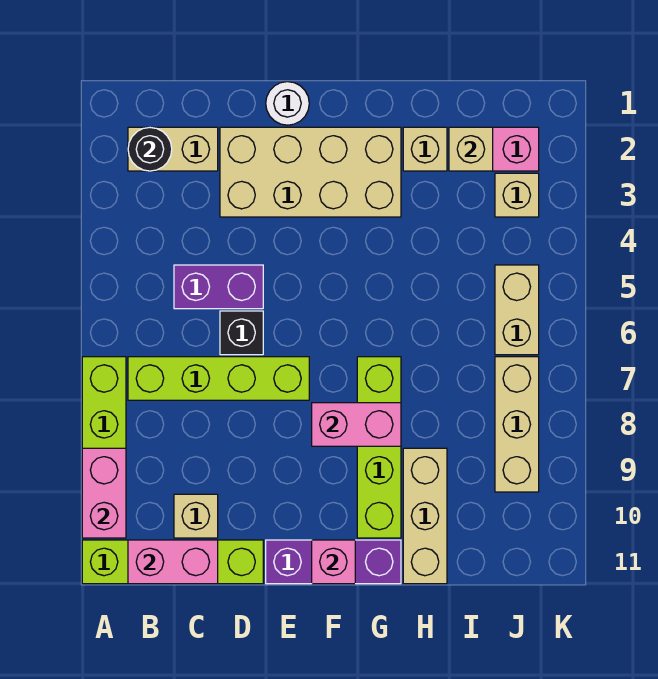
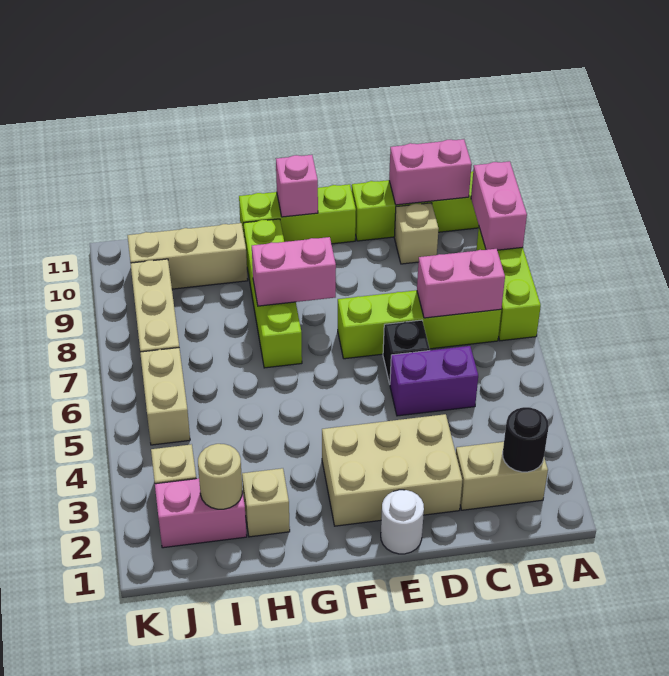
none -> pink 1x2 brick [417,249,505,318]
tan 2x4 brick [220,127,401,217] -> tan 2x3 brick [322,414,462,526]
purple 1x3 brick [266,540,401,584] -> lime 1x3 brick [239,184,356,244]
tan 1x3 brick [403,448,447,584] -> tan 1x3 brick turned to [127,223,248,289]
tan 1x1 brick [449,127,493,171] -> tan 1x1 round brick [198,444,242,509]

